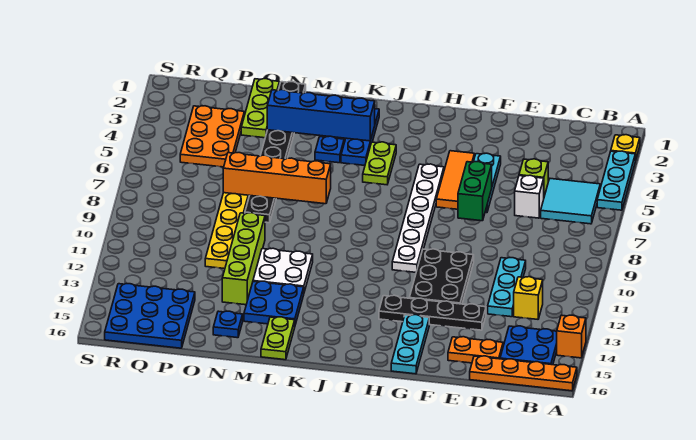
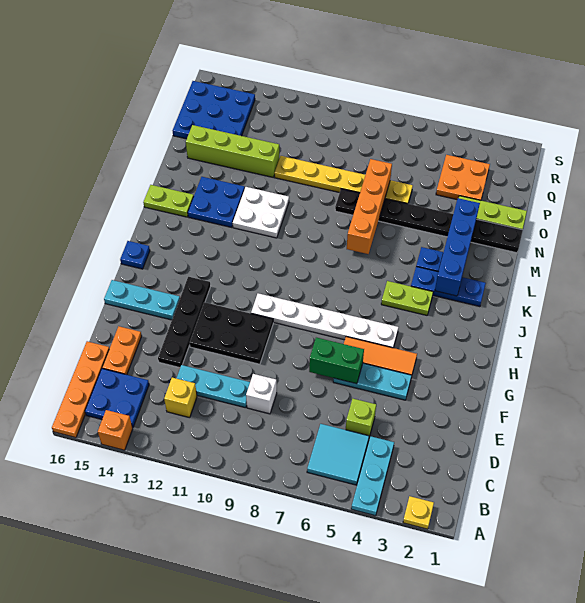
cyan 1x3 plate [597,151,635,210] -> cyan 1x3 plate turned to [351,436,394,516]
white 1x1 brick [515,175,544,218] -> white 1x1 brick moved to [246,374,277,414]
lime 1x4 brick [222,213,265,305] -> lime 1x4 brick moved to [186,125,279,177]
blue 1x1 plate [213,311,243,338] -> blue 1x1 plate moved to [120,241,150,269]
orange 2x3 plate [180,106,244,167] -> orange 2x2 plate [436,155,490,200]

